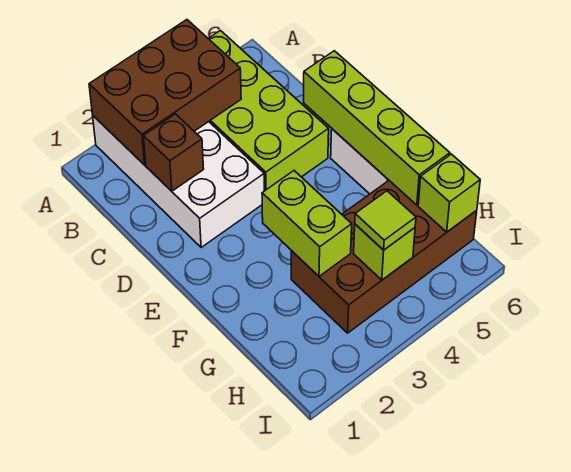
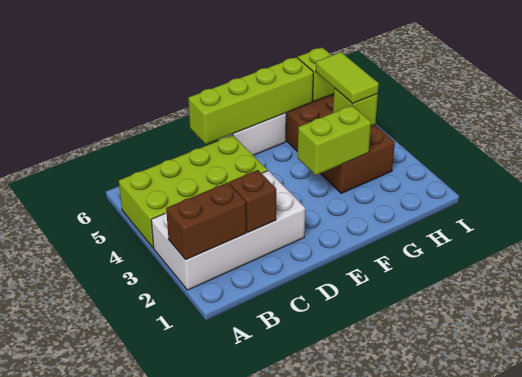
brown 2x3 brick [89,20,241,165] -> brown 1x2 brick [166,183,246,260]
lime 1x1 tile [355,191,416,250] -> lime 1x2 tile [316,52,379,104]

